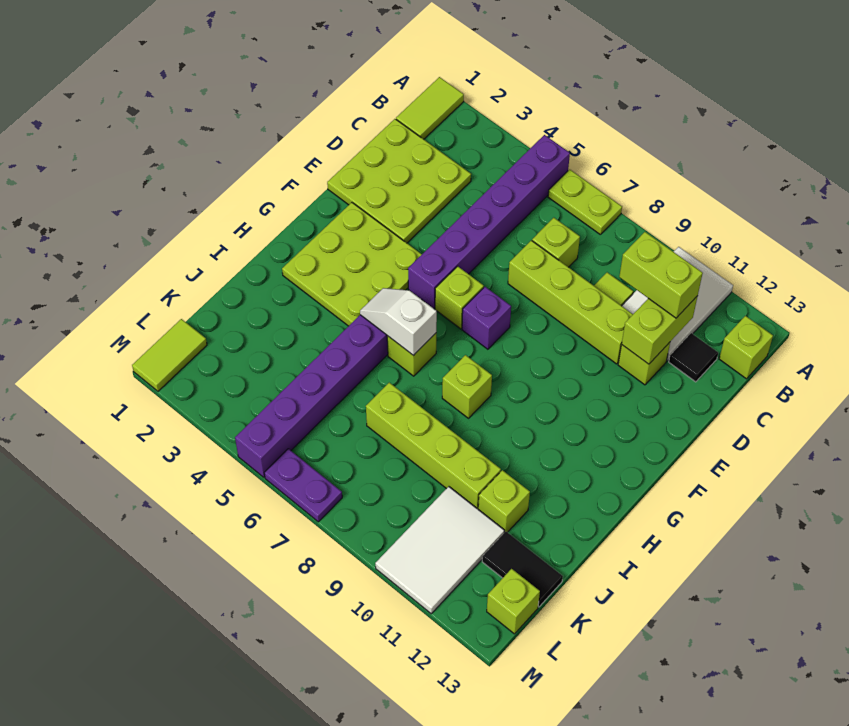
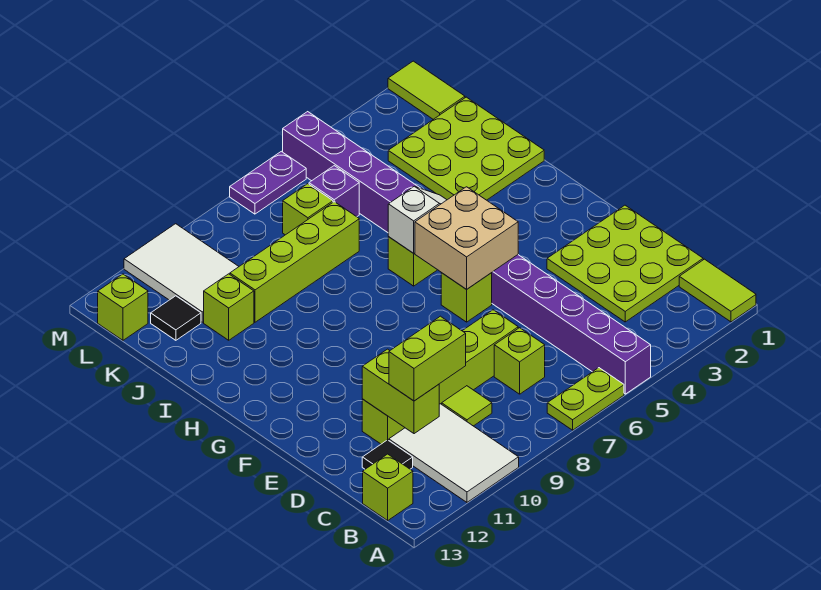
lime 3x3 plate [282,203,422,326] -> lime 3x3 plate moved to [388,97,544,200]
none -> tan 2x2 brick [415,187,518,289]
purple 1x1 brick [462,287,511,349] -> purple 1x1 brick moved to [309,166,359,217]
lime 1x1 brick [442,355,492,418] -> lime 1x1 brick moved to [283,184,333,235]
black 1x2 tile [482,532,563,607] -> black 1x1 tile [151,296,201,340]

